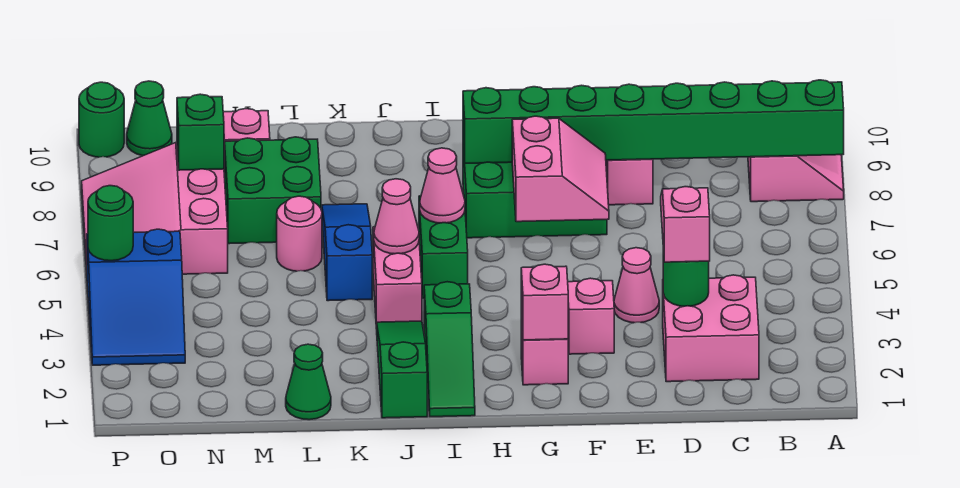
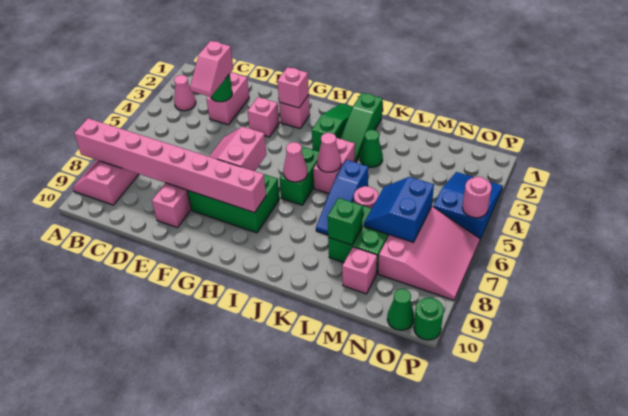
green 1x8 brick [463,80,844,163] -> pink 1x8 brick [74,118,266,213]
pink 2x2 brick [663,275,759,382] -> pink 1x2 brick [206,73,249,125]
pink 1x1 cone [614,248,659,323] -> pink 1x1 cone moved to [174,75,196,111]
green 1x1 cone [286,344,331,420] -> green 1x1 cone moved to [360,130,383,167]
none -> blue 2x2 slope [364,177,434,242]
green 1x1 brick [177,94,224,170] -> green 1x1 brick moved to [328,198,363,245]
green 1x1 round brick [88,186,133,261] -> pink 1x1 round brick [462,177,492,218]

